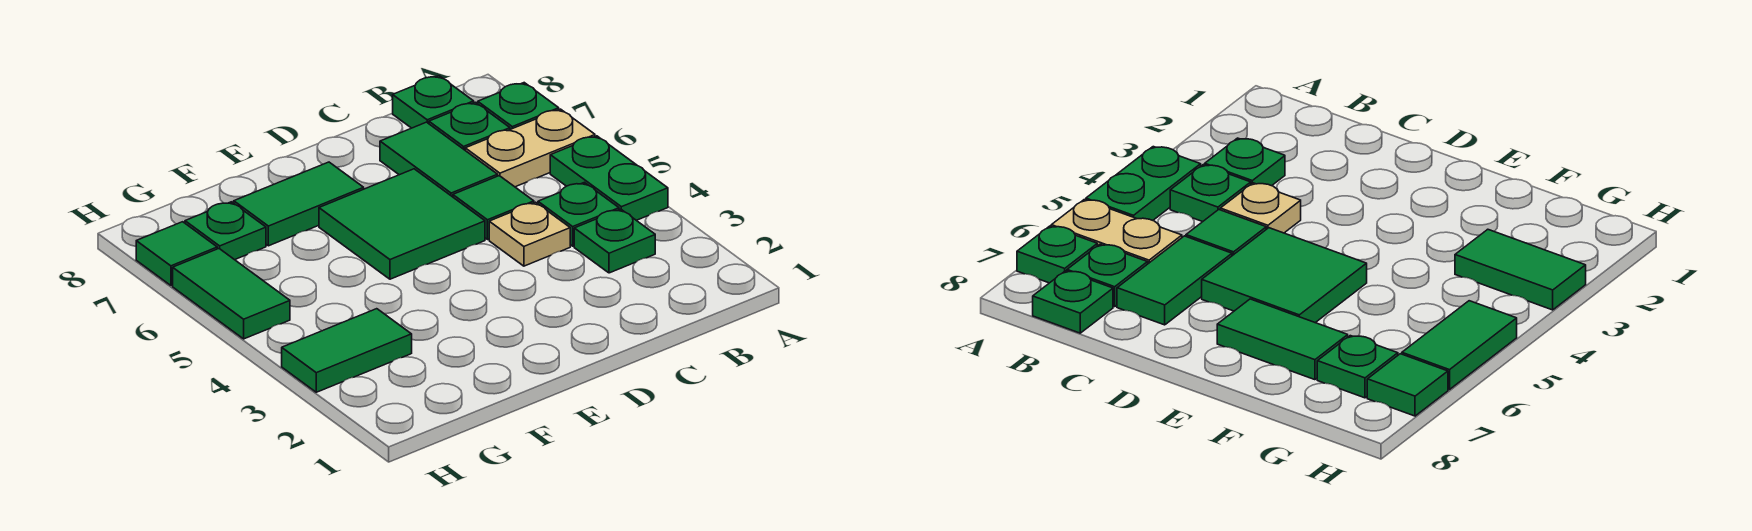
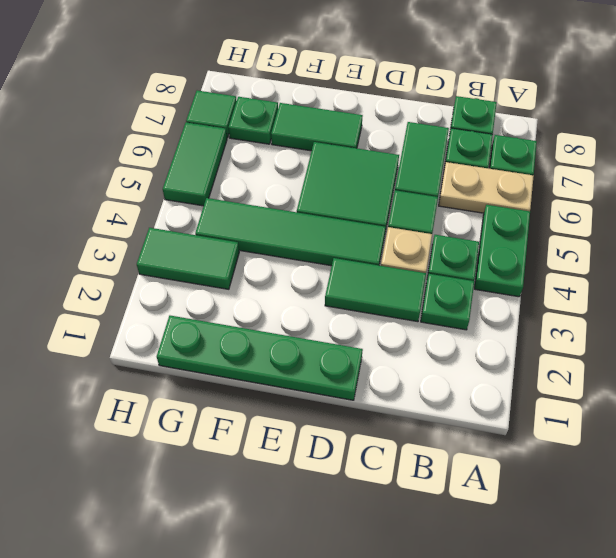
none -> green 1x2 tile [325,258,426,322]
none -> green 1x4 plate [157,316,363,400]
none -> green 1x4 tile [195,198,386,266]

